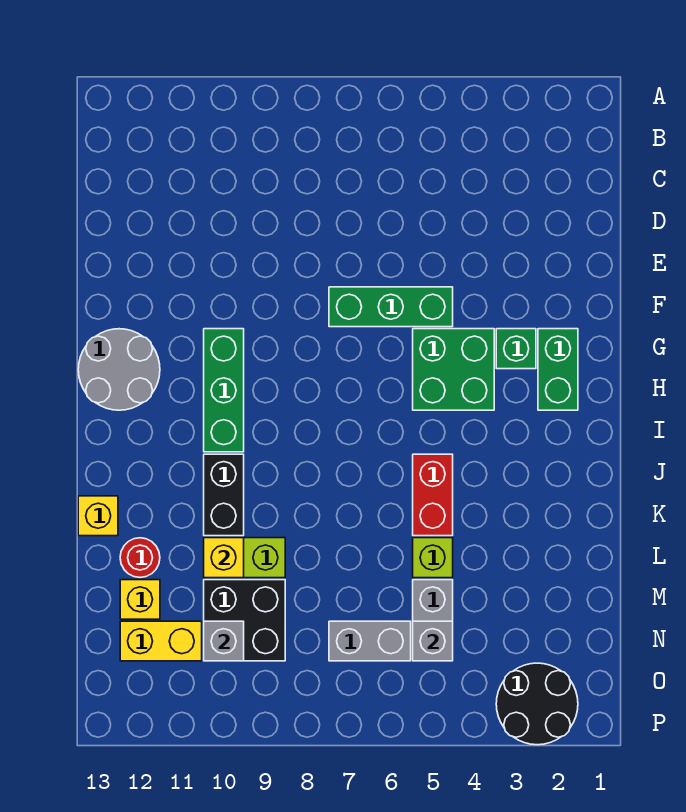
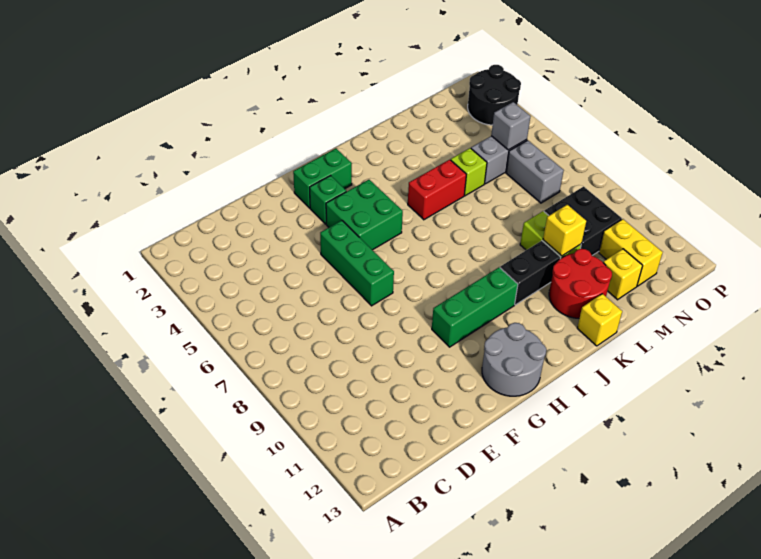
red 1x1 round brick [120,538,160,577] -> red 2x2 round brick [549,249,612,318]
grey 1x1 brick [204,621,244,661] -> none

